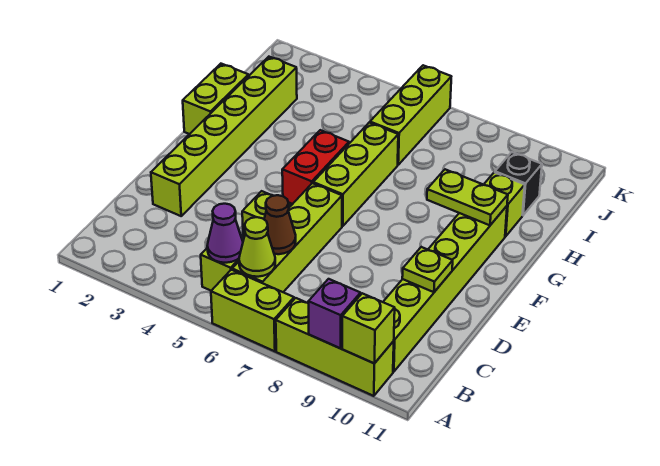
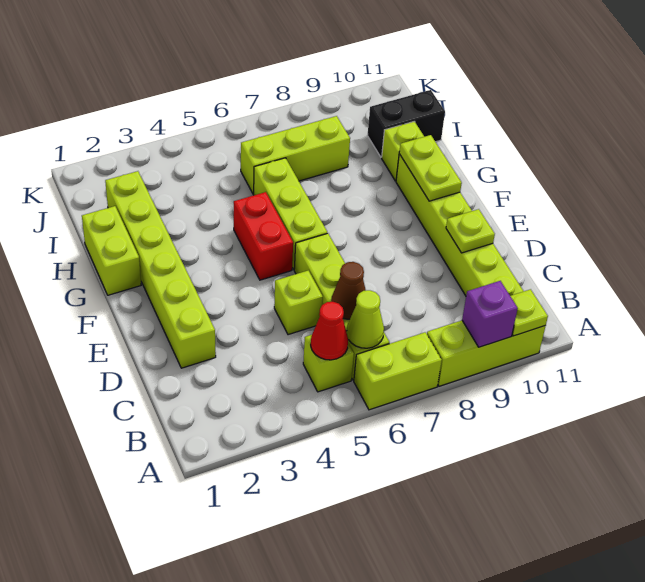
lime 1x1 brick [342,293,395,363] -> lime 1x1 plate [511,289,548,336]
purple 1x1 cone [207,204,243,263] -> red 1x1 cone [311,302,348,360]
lime 1x2 plate [427,169,508,225] -> lime 1x2 plate turned to [399,135,462,201]
lime 1x3 brick [370,65,451,165] -> lime 1x3 brick turned to [241,116,350,194]
black 1x1 brick [495,152,542,215] -> black 1x2 brick [367,90,445,157]

